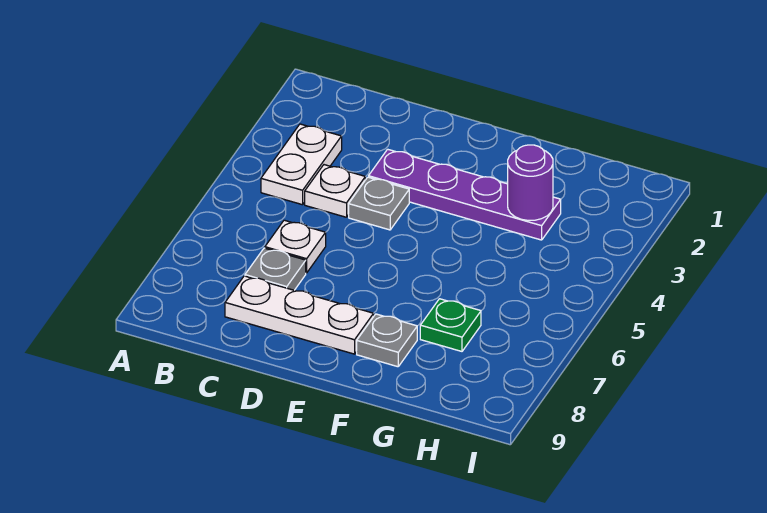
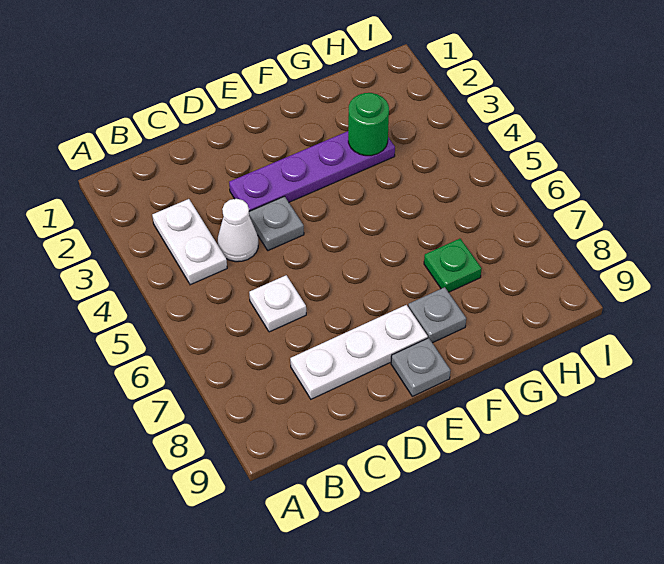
white 1x1 plate [305,165,365,217] -> white 1x1 cone [218,199,258,262]
grey 1x1 plate [245,248,306,290] -> grey 1x1 plate moved to [391,338,451,396]
purple 1x1 round brick [508,145,553,220] -> green 1x1 round brick [348,93,389,156]

